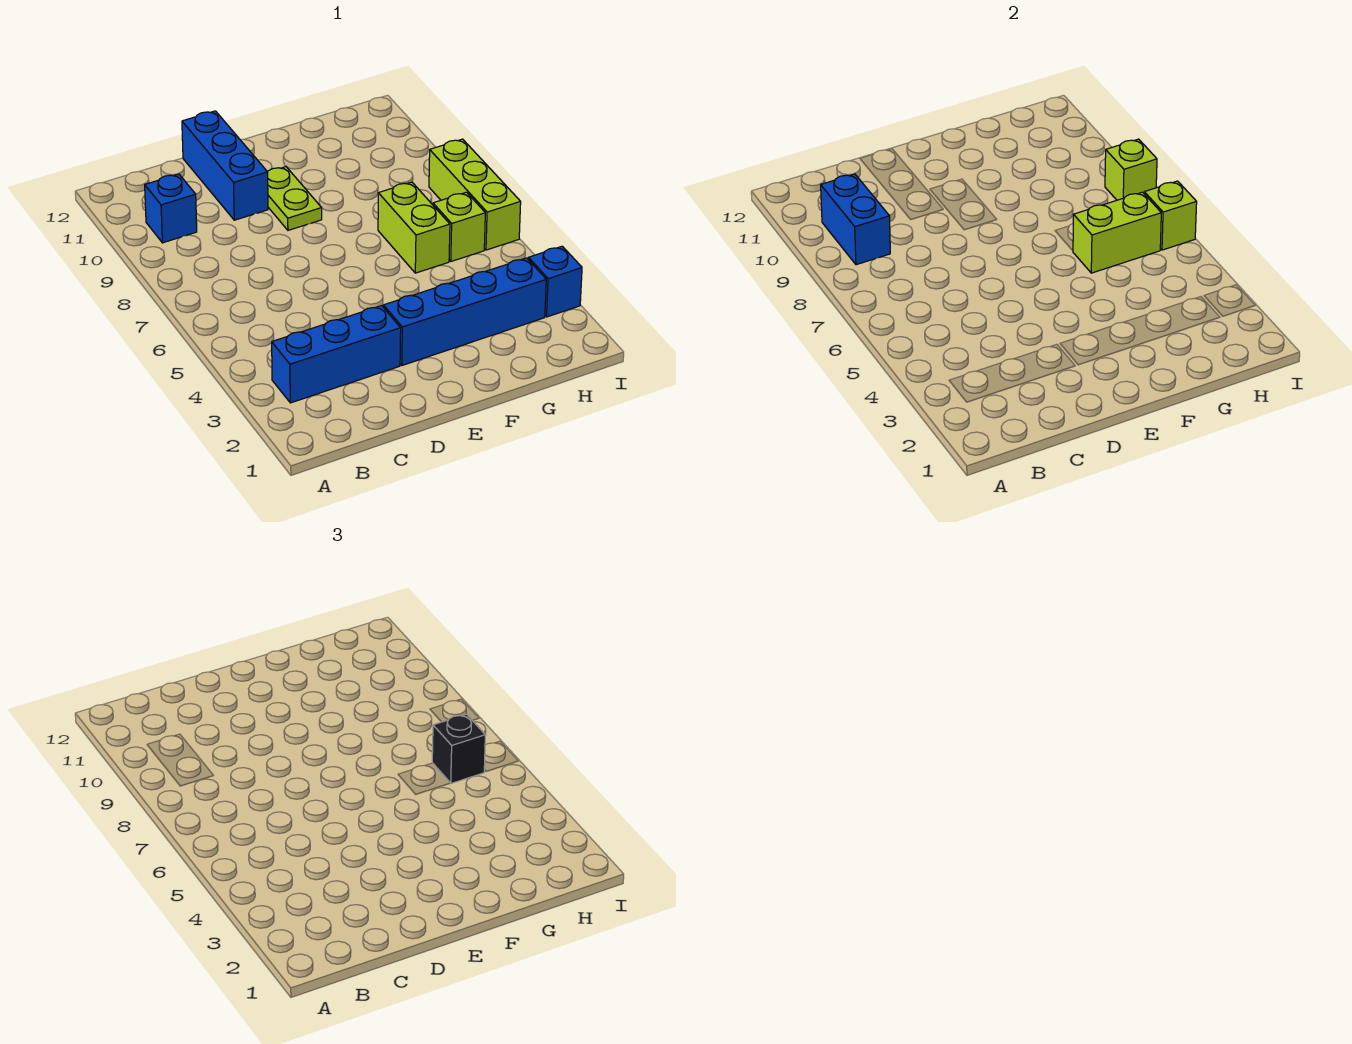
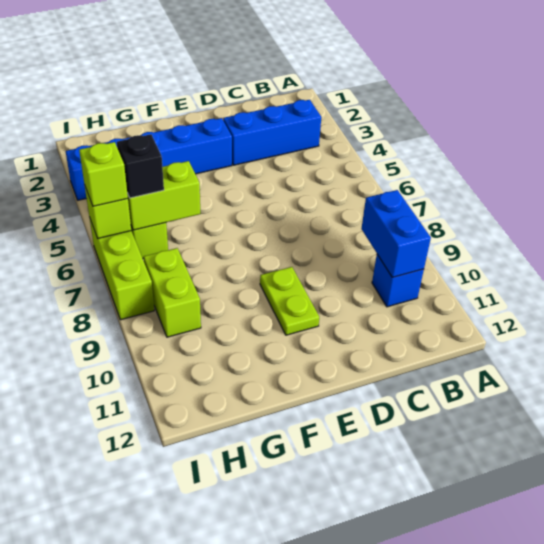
blue 1x3 brick [182,111,268,220] -> none
lime 1x2 brick [378,182,450,273] -> lime 1x2 brick moved to [144,248,201,337]
lime 1x1 brick [1105,139,1157,200] -> lime 1x1 brick moved to [79,142,128,206]

